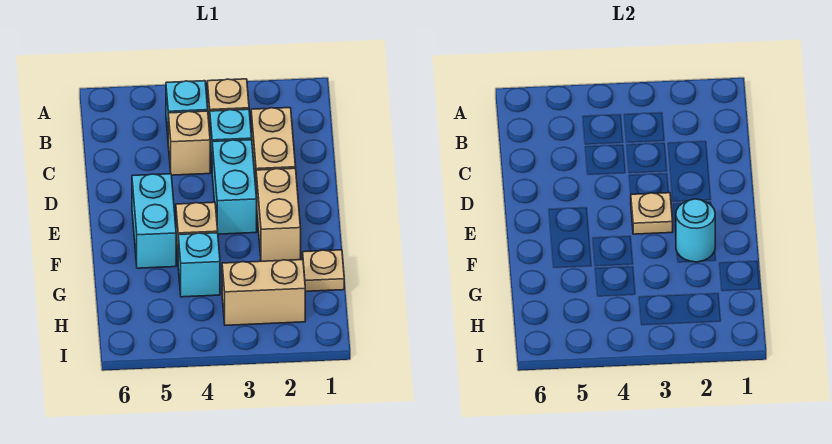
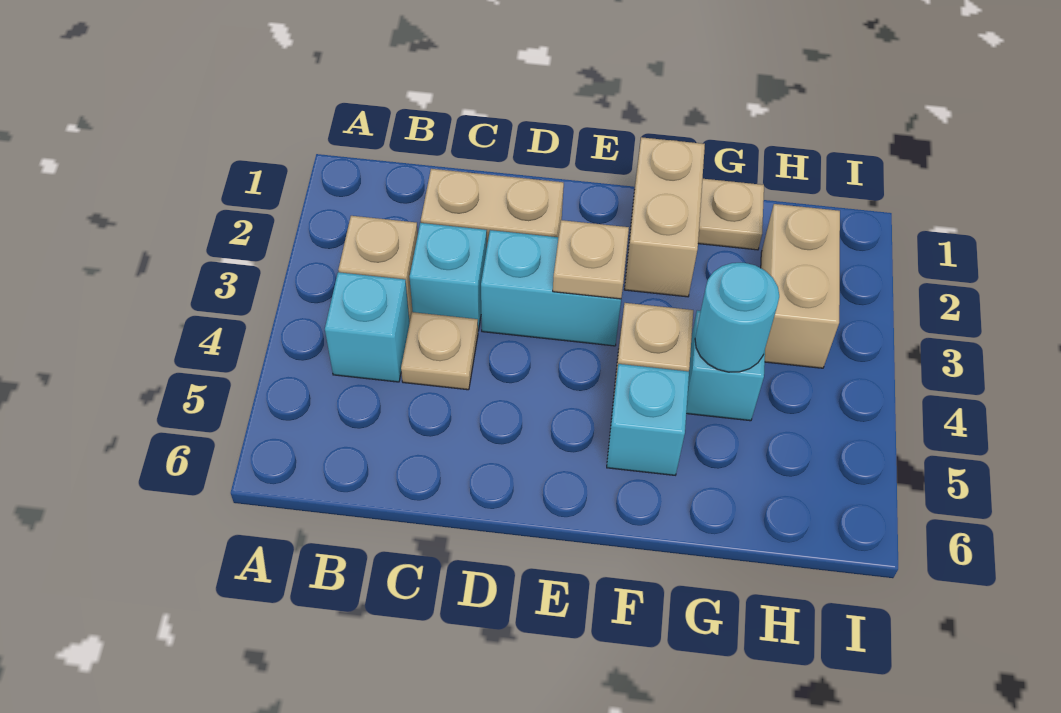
tan 1x1 brick [168,111,210,175] -> tan 1x1 plate [401,312,478,390]
tan 1x2 brick [256,168,301,261] -> tan 1x2 brick turned to [624,137,705,297]
cyan 1x2 brick [132,174,176,268] -> cyan 1x1 brick [607,364,689,475]
cyan 1x1 round brick [676,199,715,262] -> cyan 1x1 round brick moved to [695,263,779,372]

